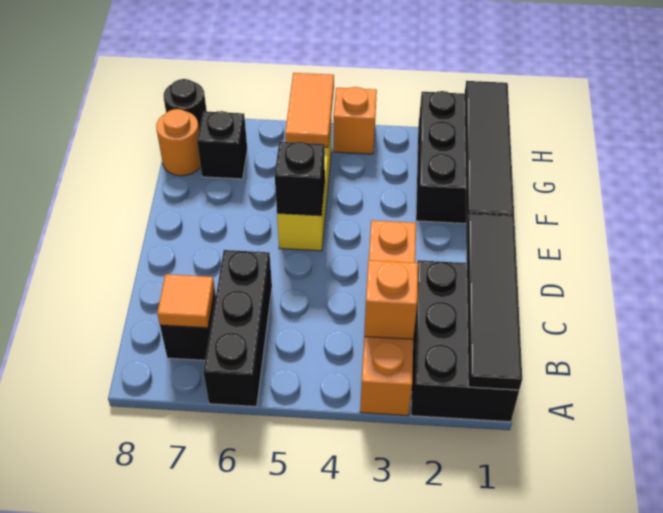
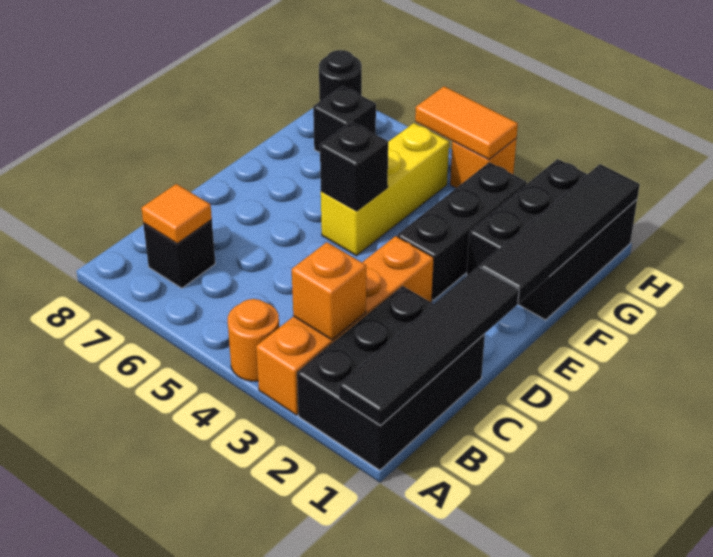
black 1x3 brick [203,250,272,407] -> black 1x3 brick moved to [397,162,527,300]
orange 1x2 tile [285,73,334,147] -> orange 1x2 tile turned to [415,86,518,159]
orange 1x1 round brick [156,109,201,176] -> orange 1x1 round brick moved to [228,299,279,381]

